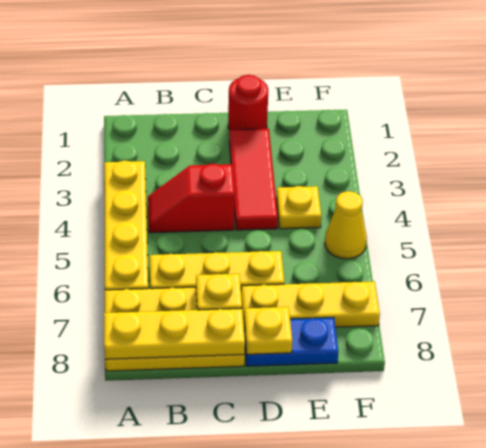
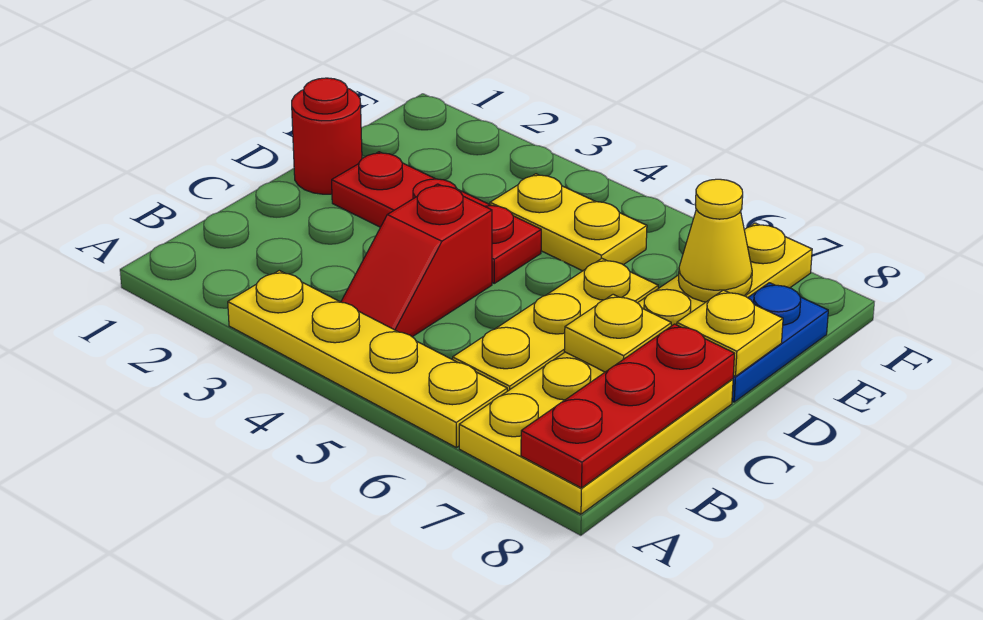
yellow 1x3 plate [104,308,245,359] -> red 1x3 plate [521,324,735,488]
red 1x3 tile [229,129,278,230] -> red 1x3 plate [332,152,541,283]
yellow 1x1 plate [276,186,321,229] -> yellow 1x2 plate [490,174,647,271]
yellow 1x1 cone [325,191,367,259] -> yellow 1x1 cone moved to [678,179,752,302]

